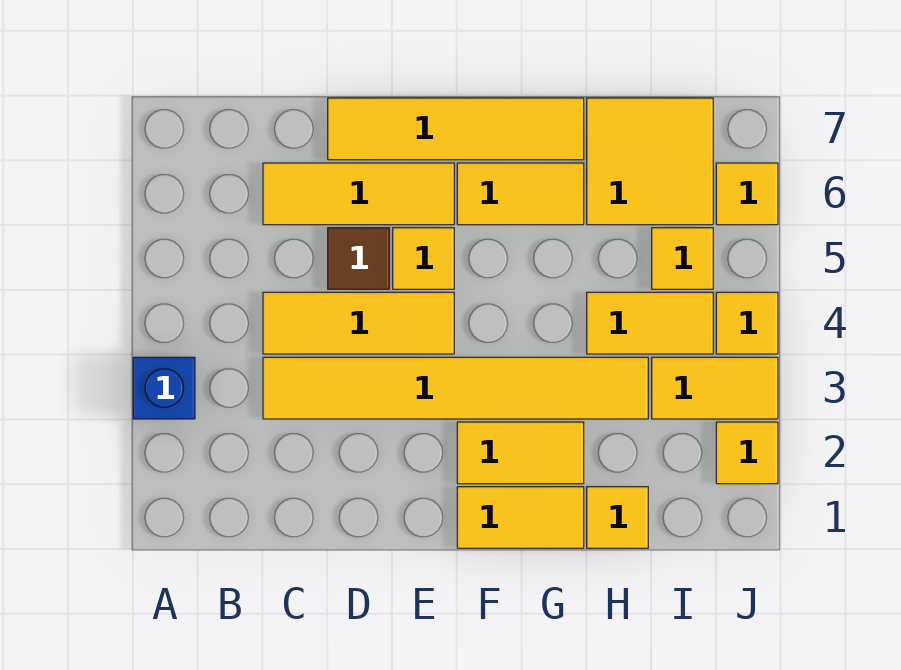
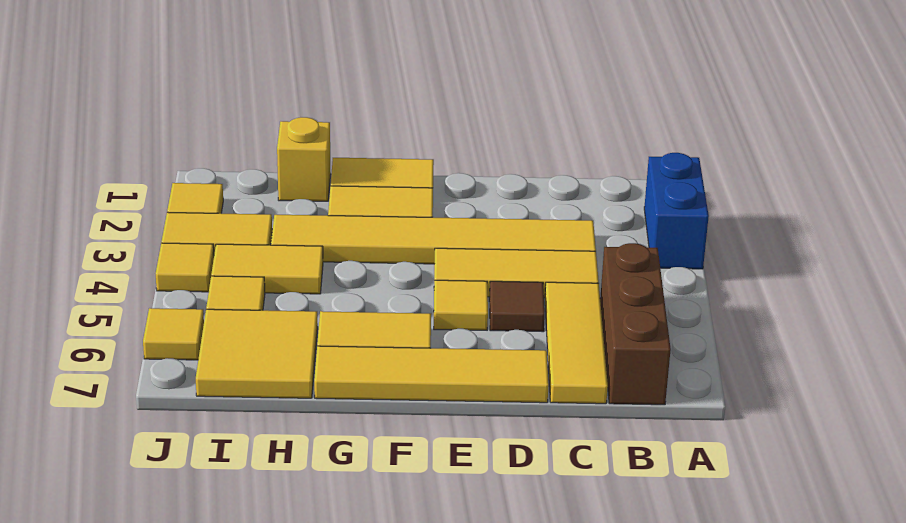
blue 1x1 brick [133,357,195,419] -> blue 1x2 brick [644,153,709,269]
none -> brown 1x3 brick [600,243,671,405]
yellow 1x3 tile [263,163,454,225] -> yellow 1x3 tile turned to [545,282,608,404]
yellow 1x1 tile [587,487,648,548] -> yellow 1x1 brick [277,117,331,201]

